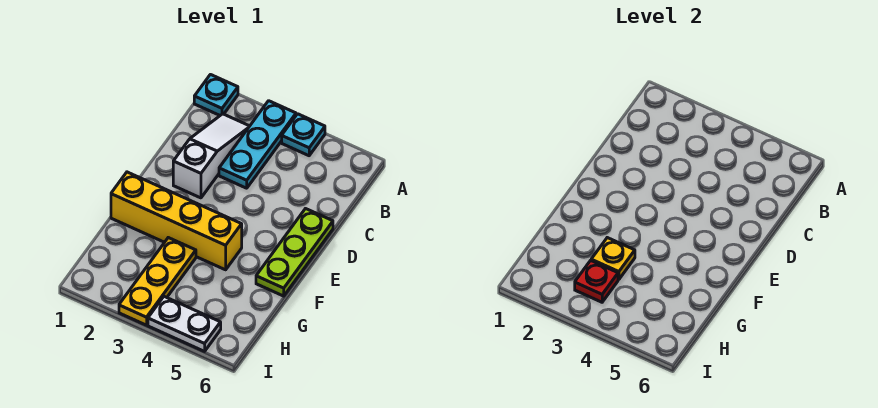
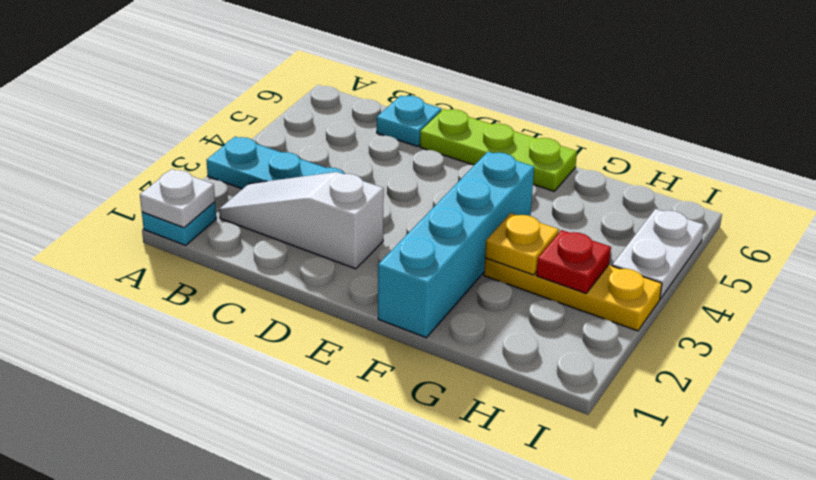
none -> white 1x1 plate [140,169,215,228]
cyan 1x1 plate [282,114,325,156] -> cyan 1x1 plate moved to [377,96,441,147]
yellow 1x4 brick [111,172,242,270] -> cyan 1x4 brick [378,152,534,338]

